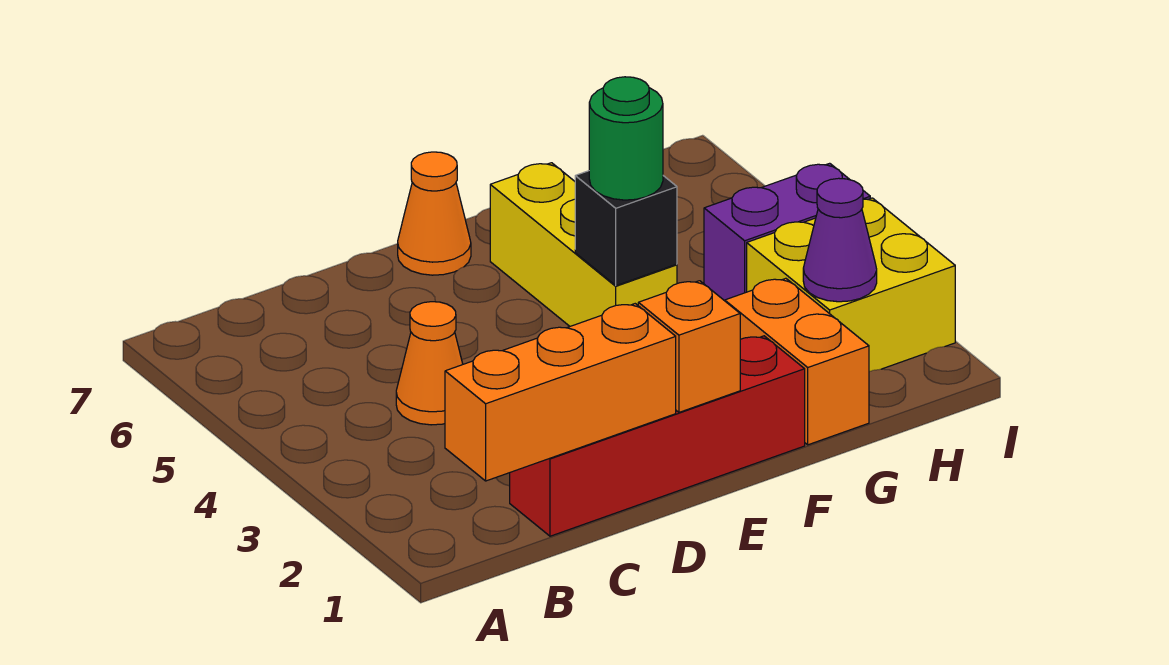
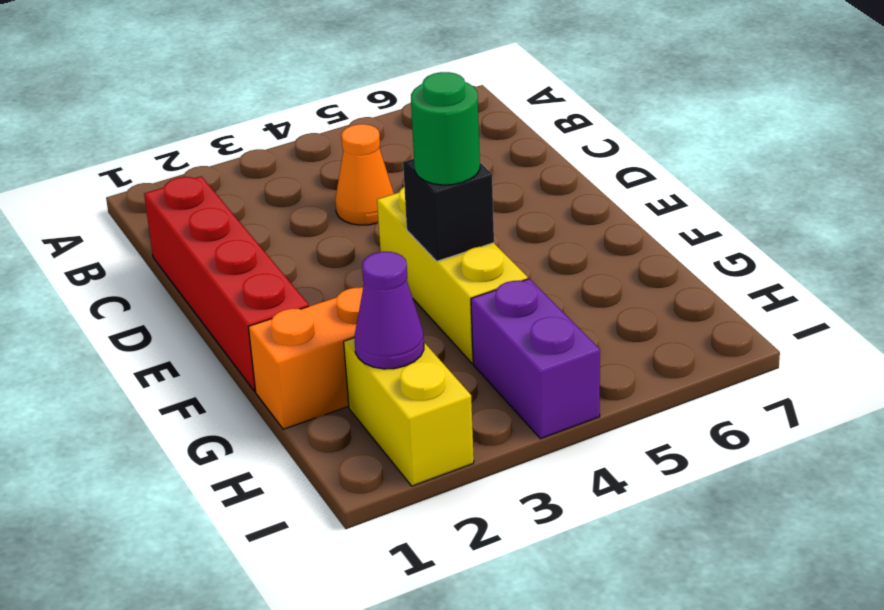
orange 1x3 brick [445,304,676,481] -> none
orange 1x1 brick [638,281,740,412] -> none
orange 1x1 cone [398,152,471,275] -> none
yellow 1x3 brick [490,163,677,326] -> yellow 1x3 brick turned to [377,187,528,363]
yellow 2x2 brick [747,198,955,372] -> yellow 1x2 brick [344,338,474,486]

